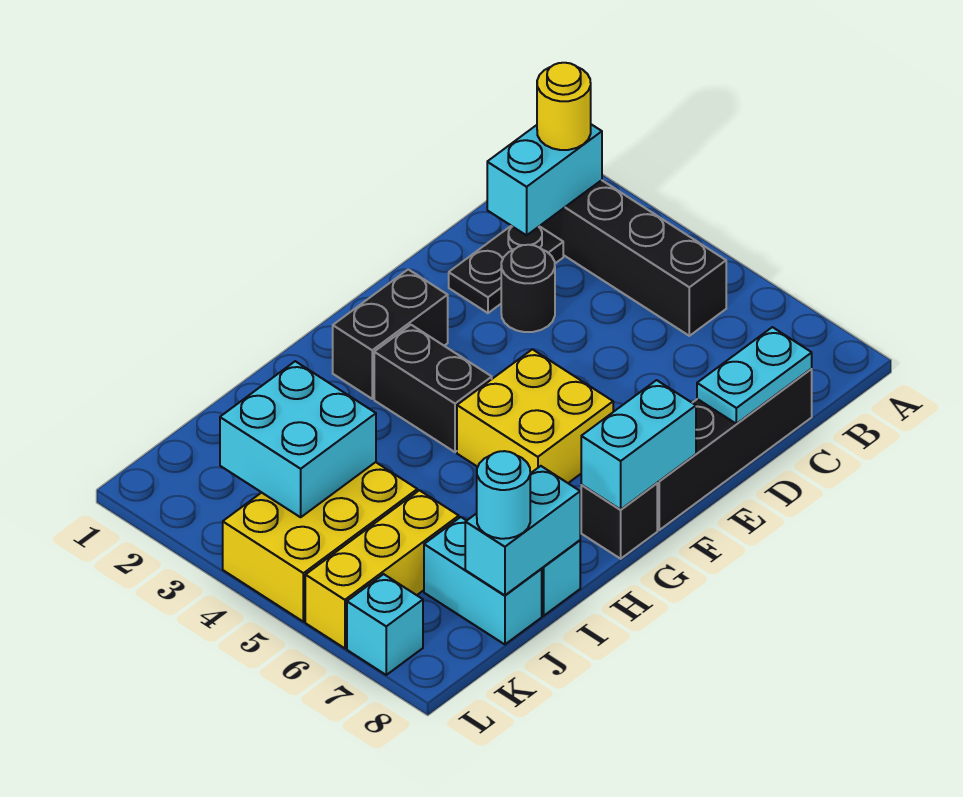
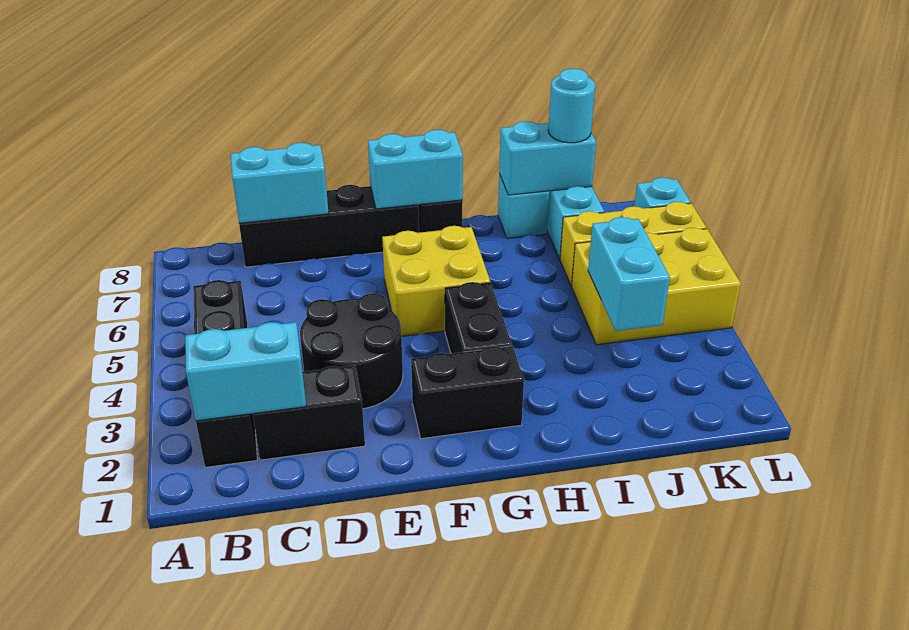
yellow 1x1 round brick [537,63,591,150] -> none
black 1x2 plate [449,226,563,313] -> black 1x2 brick [253,365,365,460]
cyan 1x2 plate [697,327,812,424] -> cyan 1x2 brick [231,143,329,223]
black 1x1 round brick [501,245,555,332] -> black 2x2 round brick [300,293,403,409]
cyan 2x2 brick [220,361,376,517] -> cyan 1x2 brick [588,217,670,331]

